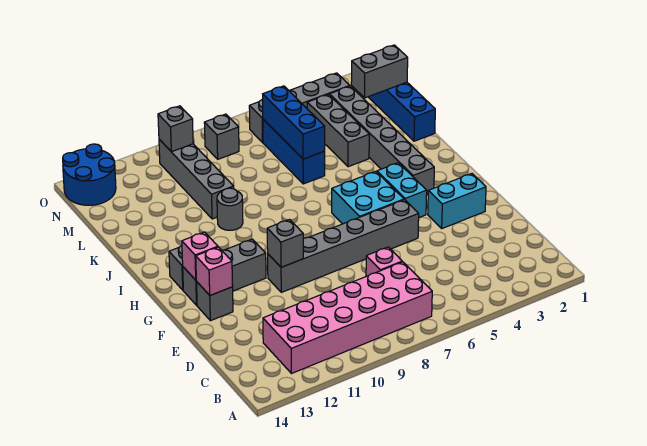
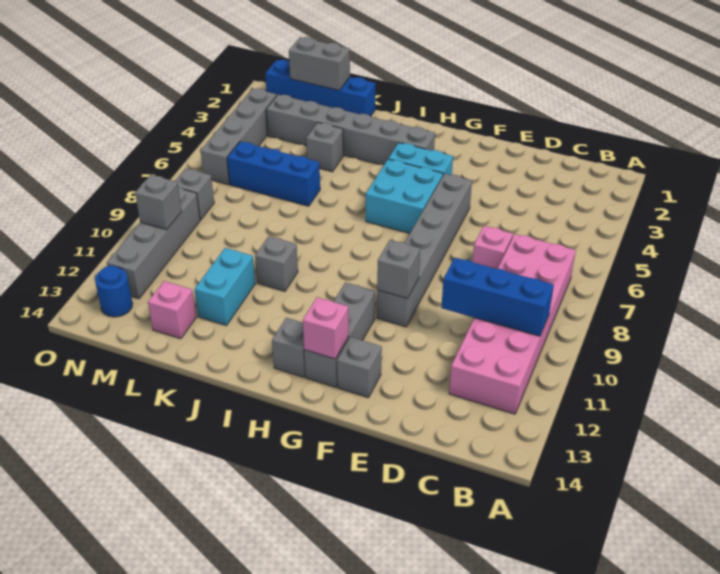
cyan 1x2 brick [428,174,486,228] -> cyan 1x2 brick moved to [195,248,255,326]
pink 1x1 brick [196,247,233,295] -> pink 1x1 brick moved to [148,281,196,339]
grey 1x1 round brick [217,188,243,230] -> grey 1x1 brick [255,236,298,291]
grey 1x3 brick [307,94,369,167] -> grey 1x1 brick [306,123,343,172]
blue 1x3 brick [263,86,325,159] -> blue 1x3 brick moved to [441,258,554,336]
grey 1x4 brick [159,139,234,219] -> grey 1x4 brick turned to [107,187,200,299]
grey 1x2 brick [351,45,408,98] -> grey 1x2 brick turned to [289,37,350,90]
blue 2x2 round brick [63,144,116,205] -> blue 1x1 round brick [95,266,133,317]

